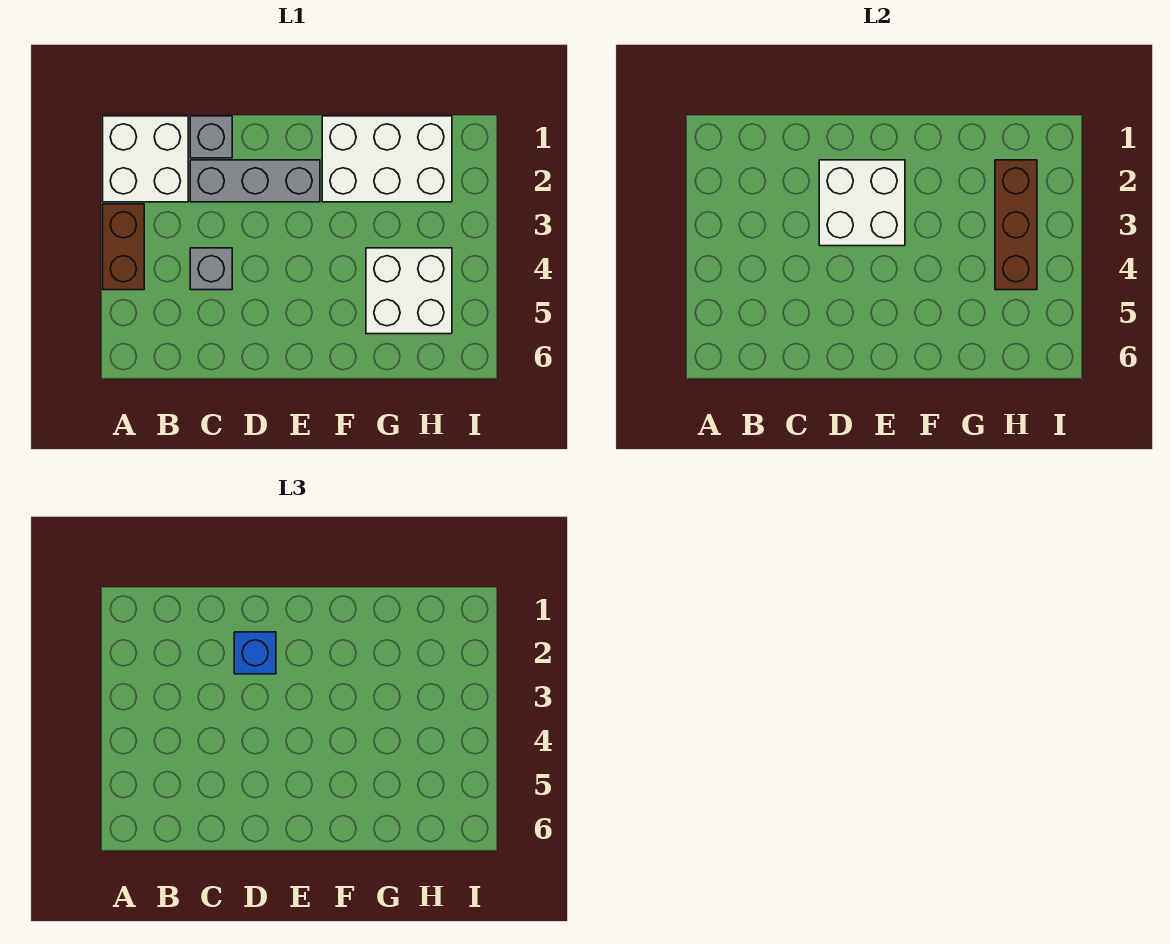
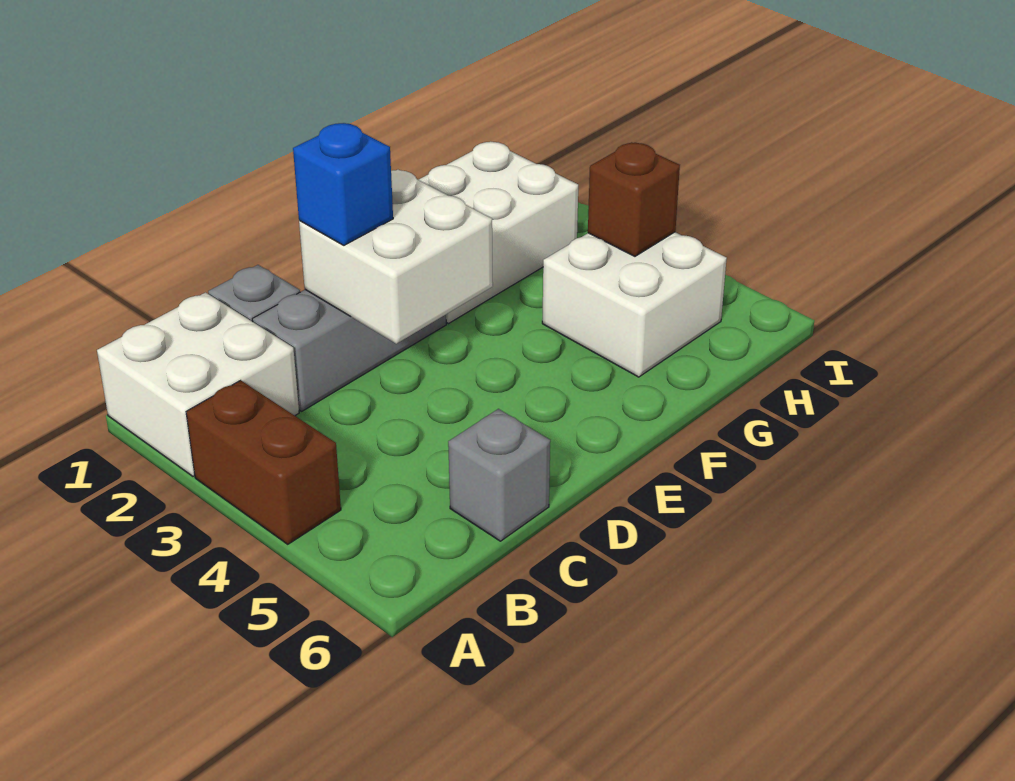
grey 1x1 brick [190,248,232,290] -> grey 1x1 brick moved to [448,409,550,541]
brown 1x3 brick [995,160,1037,290] -> brown 1x1 brick [588,142,680,256]

